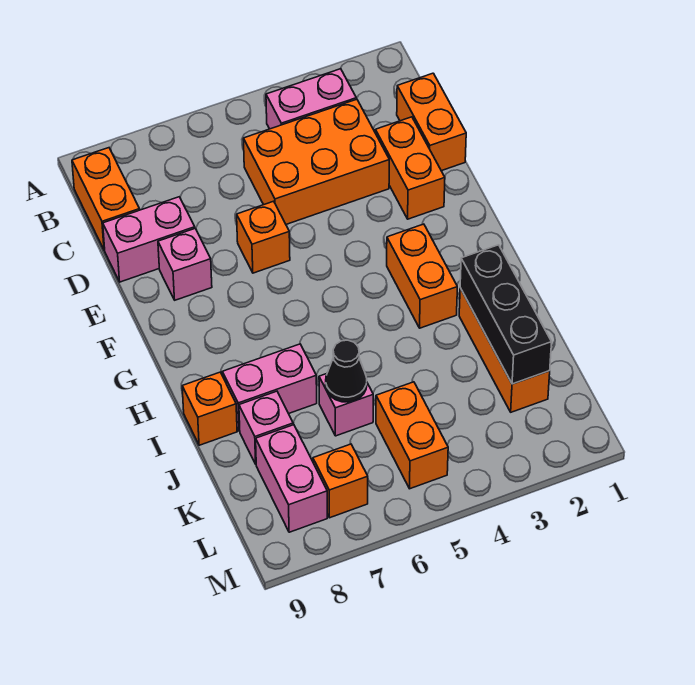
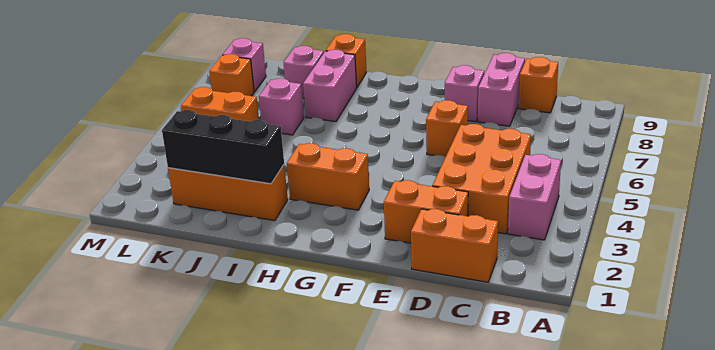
orange 1x2 brick [72,148,140,250] -> orange 1x1 brick [519,57,558,113]
black 1x1 cone [326,340,367,402] -> none
pink 1x2 brick [256,425,327,532] -> pink 1x1 brick [223,38,266,92]

